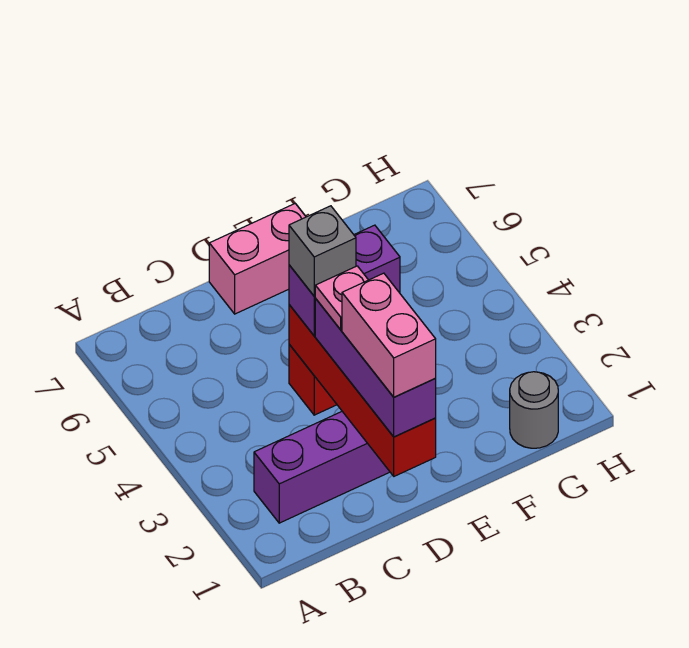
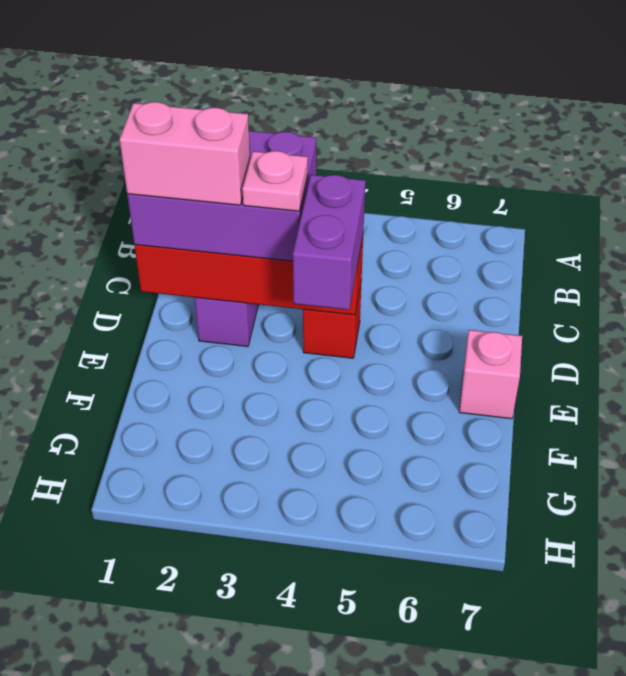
purple 1x3 brick [315,299,436,437] -> purple 2x3 brick [127,131,316,261]
grey 1x1 brick [289,206,356,296] -> none
pink 1x2 brick [209,204,306,314] -> pink 1x1 brick [459,330,522,419]
grey 1x1 round brick [510,372,558,448] -> none

